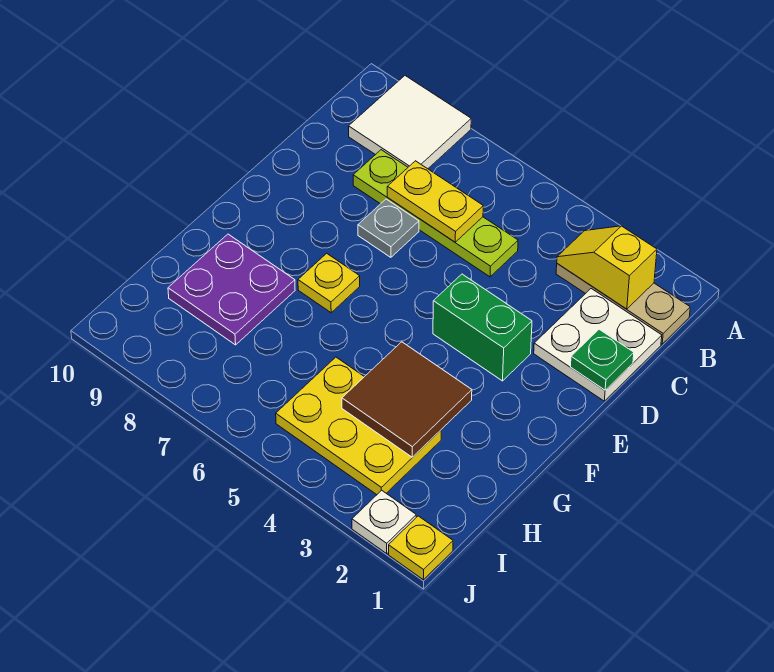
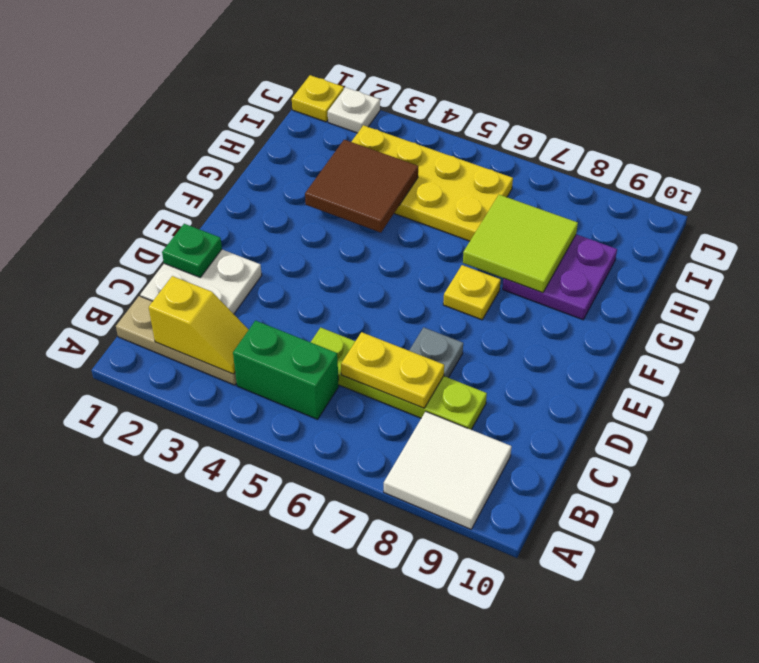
green 1x2 brick [433,274,532,381] -> green 1x2 brick moved to [233,321,339,419]
none -> lime 2x2 tile [463,195,578,293]
yellow 2x3 plate [276,357,441,495] -> yellow 2x4 plate [352,125,513,241]

